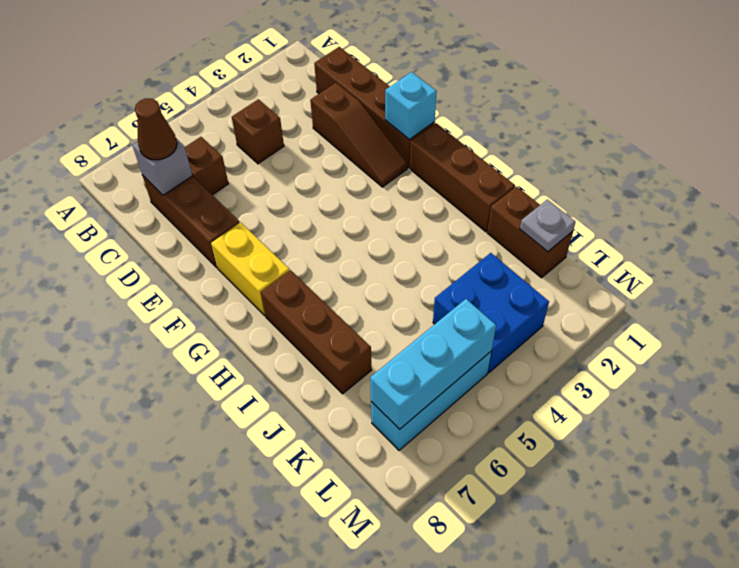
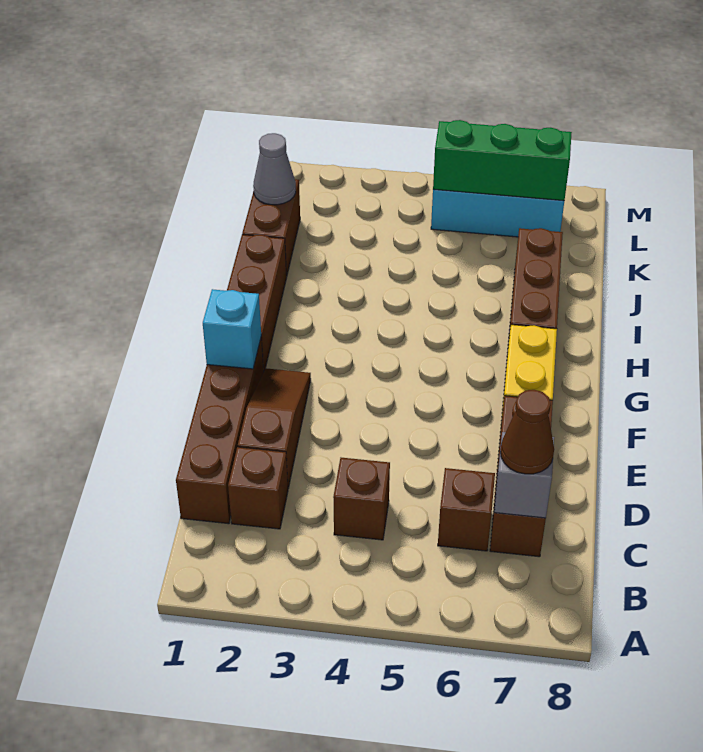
none -> brown 1x1 brick [228,447,288,529]
grey 1x1 plate [520,199,576,252] -> grey 1x1 cone [253,133,296,205]
blue 2x2 brick [433,253,549,373] -> none
cyan 1x3 brick [370,299,496,429] -> green 1x3 brick [433,120,572,201]

